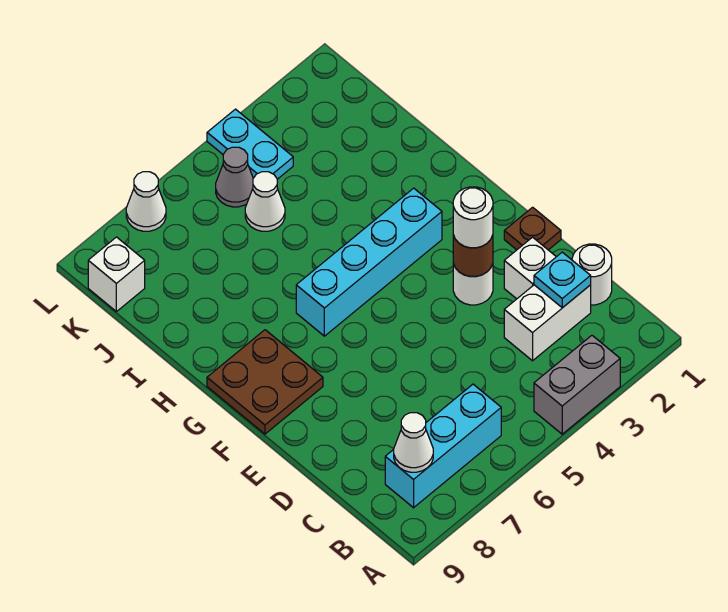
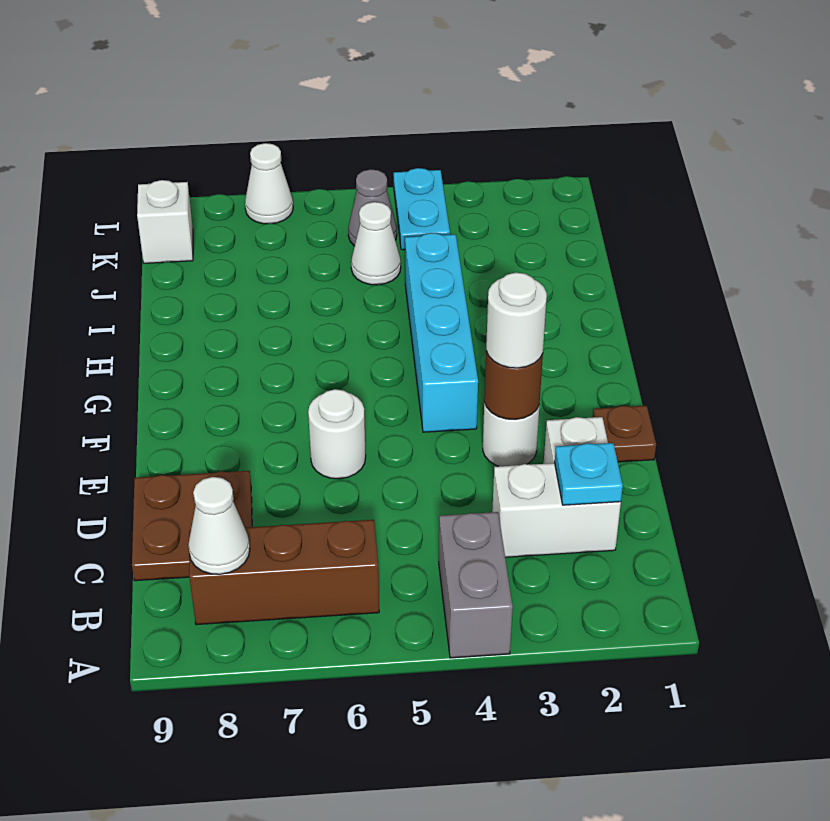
grey 1x2 brick [534,335,620,434] -> grey 1x2 brick turned to [439,512,513,658]
cyan 1x3 brick [385,384,501,508] -> brown 1x3 brick [189,520,379,625]
white 1x1 round brick [572,244,612,305] -> white 1x1 round brick moved to [308,389,366,479]
brown 2x2 plate [207,330,323,434] -> brown 2x2 plate moved to [132,471,252,581]
cyan 1x4 brick [296,188,442,336] -> cyan 1x4 brick turned to [405,233,478,432]

